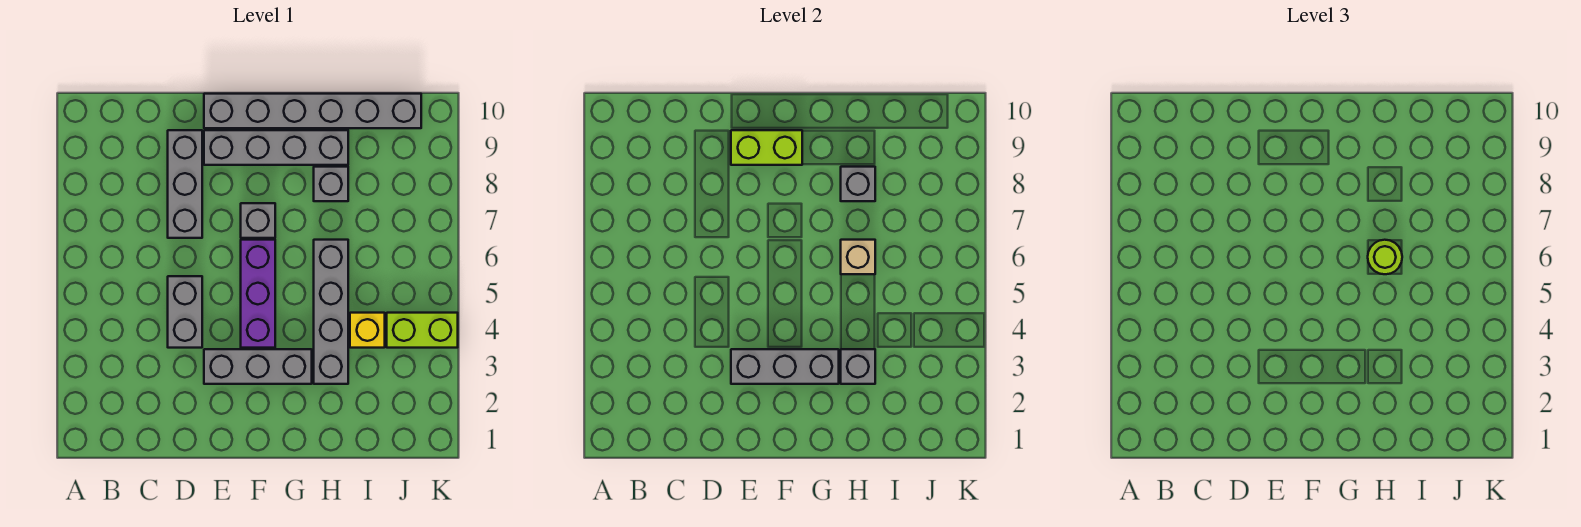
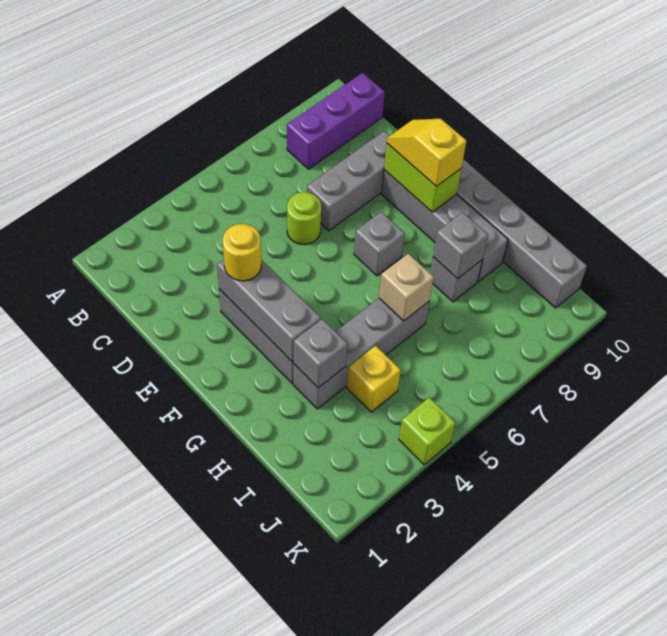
grey 1x2 brick [168,276,202,348] -> none
none -> yellow 1x1 round brick [223,224,261,281]
none -> yellow 1x2 slope [387,119,466,187]
purple 1x3 brick [241,240,275,348] -> purple 1x3 brick moved to [287,73,385,169]
lime 1x1 round brick [1368,240,1402,274] -> lime 1x1 round brick moved to [287,192,321,244]
lime 1x2 brick [387,313,458,348] -> lime 1x1 brick [399,397,455,465]

